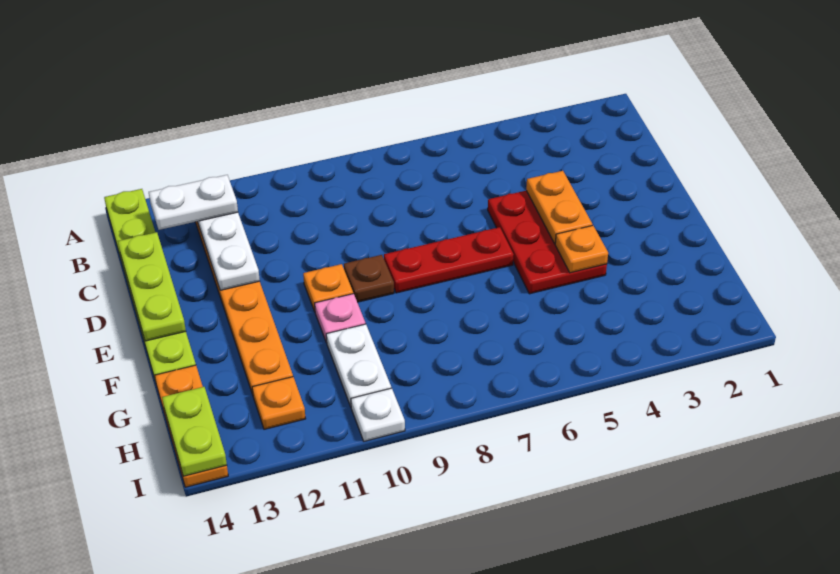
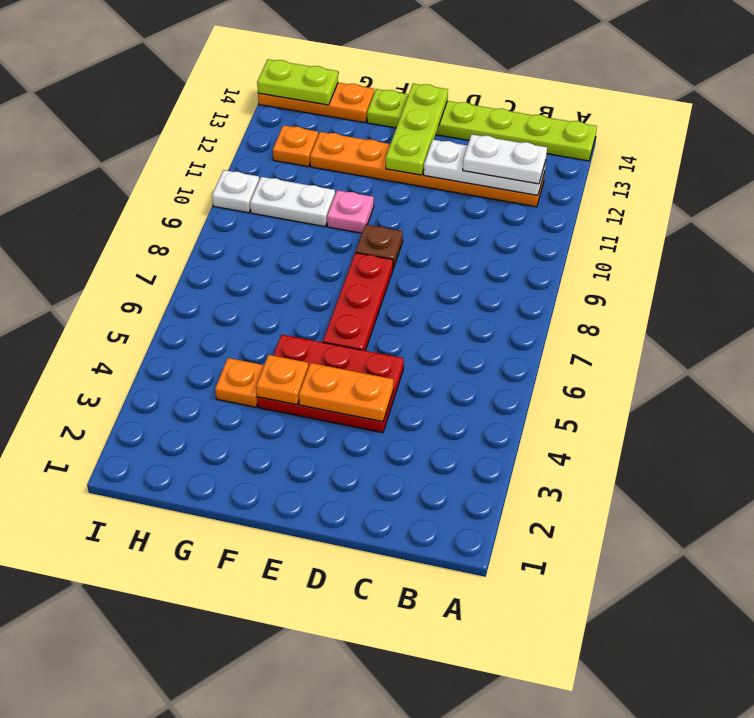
white 1x2 plate [149,175,238,230] -> white 1x2 plate turned to [463,134,547,184]
lime 1x3 plate [118,232,186,341] -> lime 1x3 plate turned to [386,84,448,175]
orange 1x1 plate [303,264,353,311] -> orange 1x1 plate moved to [215,358,264,407]

